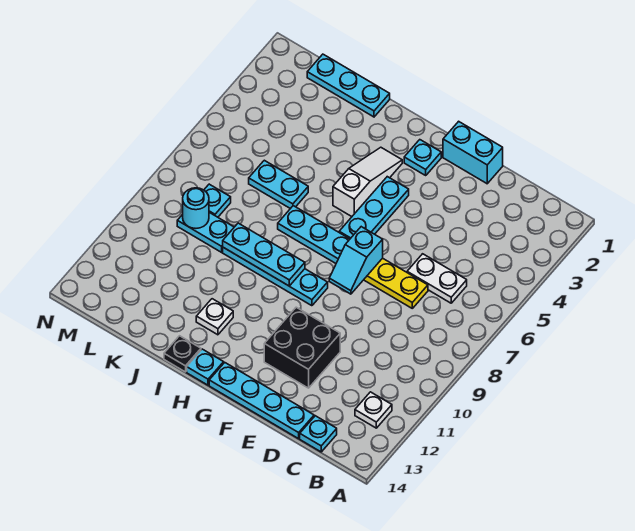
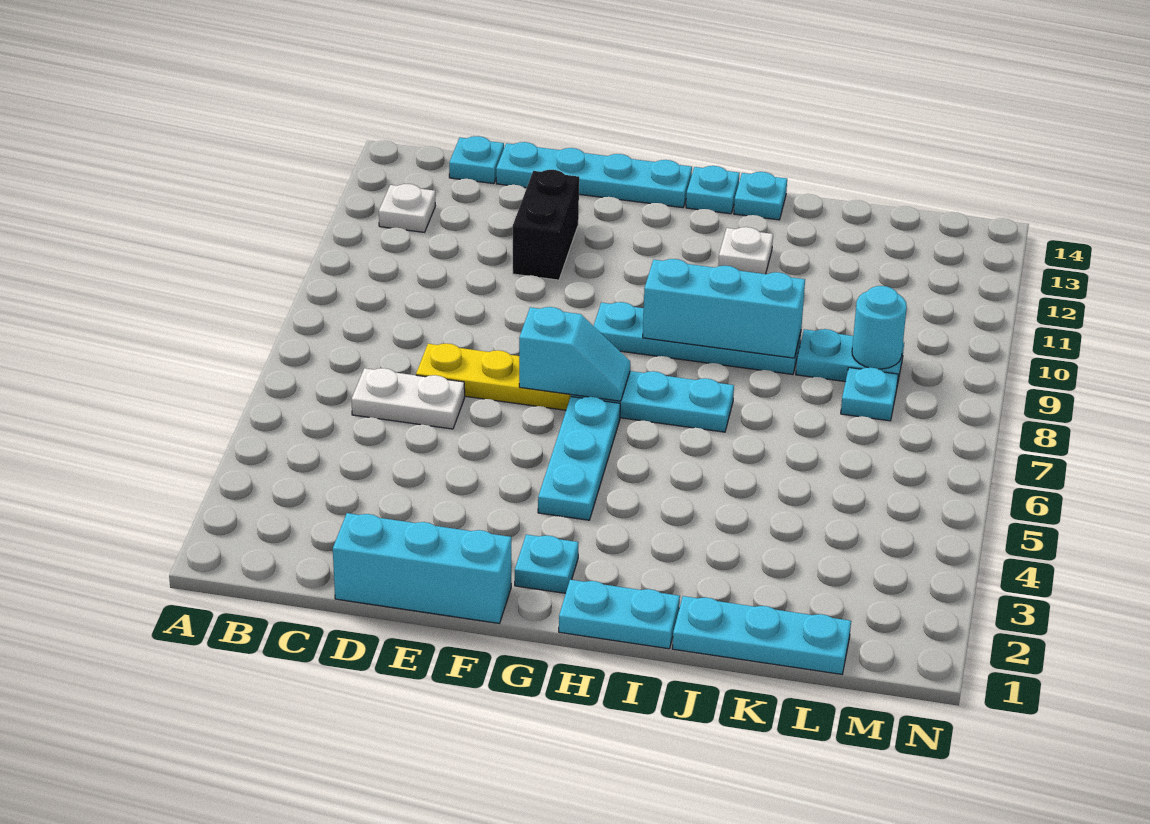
cyan 1x2 brick [443,121,503,184] -> cyan 1x3 brick [333,513,511,623]
black 2x2 brick [264,307,340,388] -> black 1x2 brick [513,170,579,280]
cyan 1x2 slope [329,227,383,294] -> cyan 1x2 slope turned to [519,307,630,401]
white 1x3 slope [333,147,402,217] -> none
cyan 1x3 plate [223,223,305,286] -> cyan 1x3 brick [643,259,805,358]
black 1x1 plate [164,336,201,372] -> cyan 1x1 plate [734,172,787,220]
cyan 1x2 plate [249,160,308,209] -> cyan 1x2 plate moved to [559,580,680,649]

